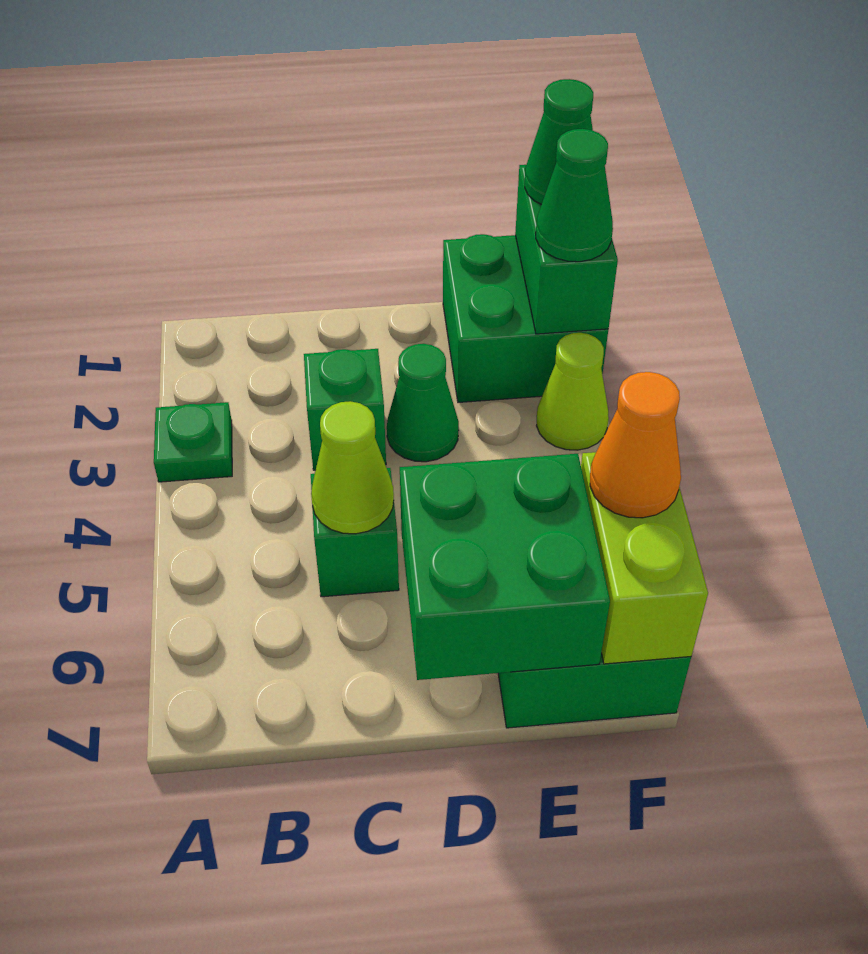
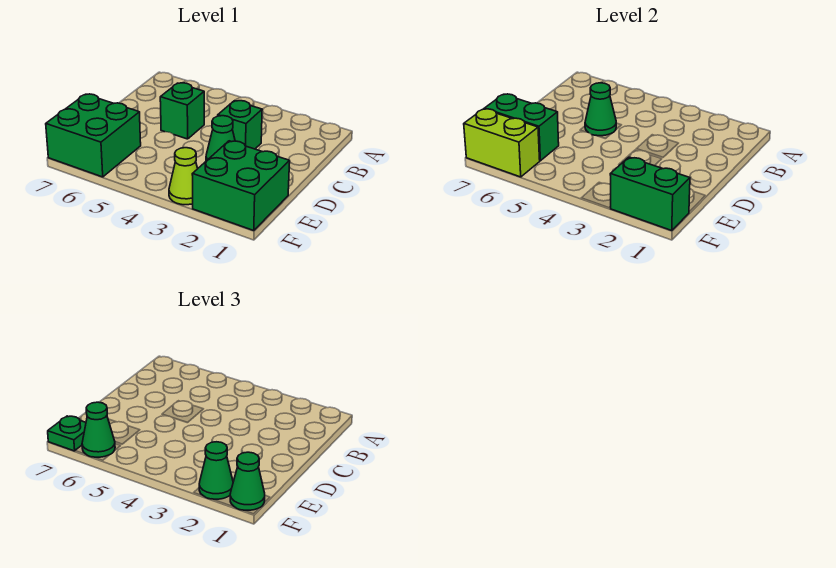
green 1x1 plate [154,402,232,482] -> green 1x1 plate moved to [48,416,86,451]
lime 1x1 cone [311,401,394,534] -> green 1x1 cone [585,83,616,136]
green 2x2 brick [400,454,610,680] -> green 1x2 brick [484,94,559,161]
orange 1x1 cone [590,372,681,518] -> green 1x1 cone [82,402,115,457]

